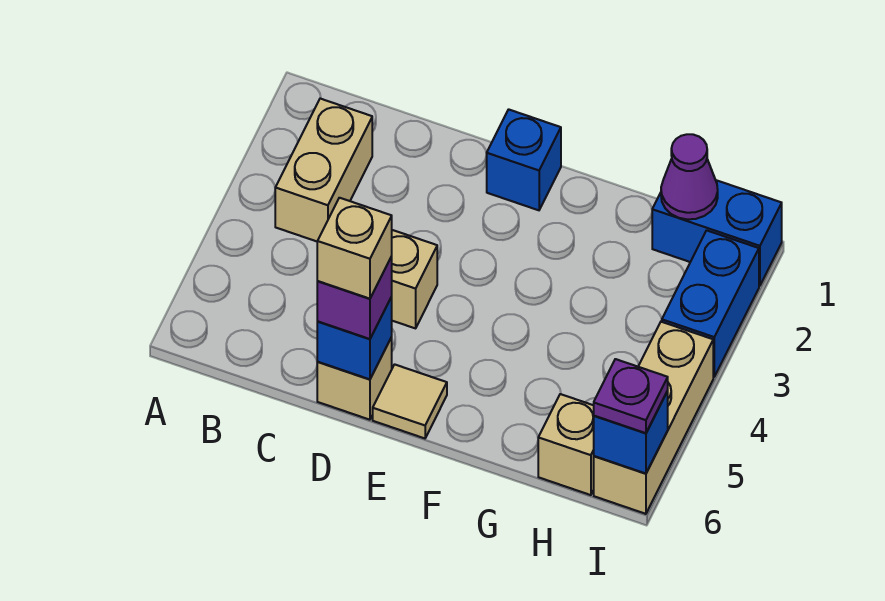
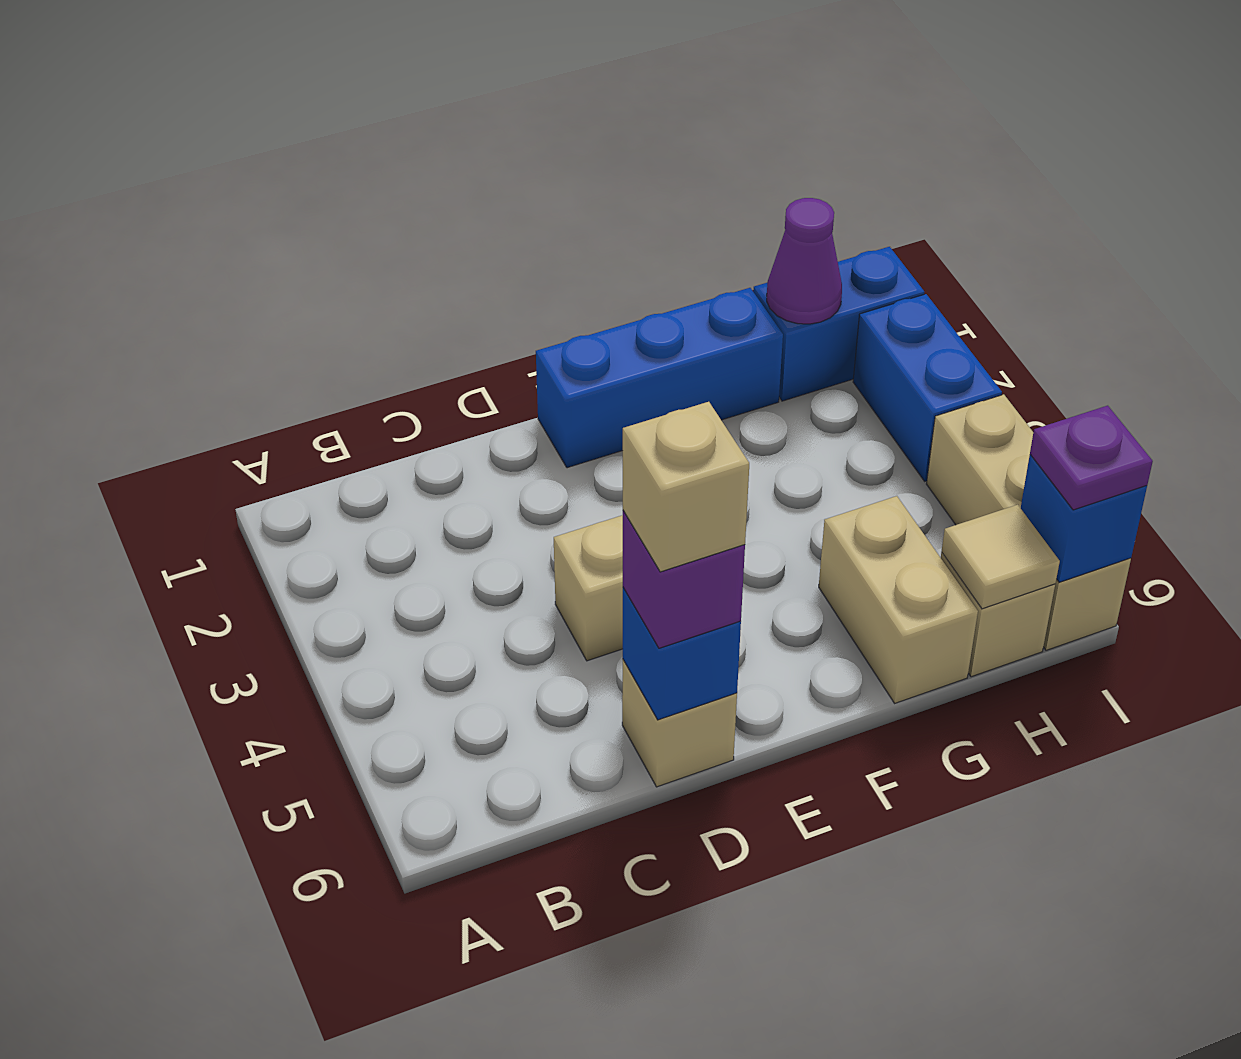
tan 1x2 brick [275,99,372,241] -> tan 1x2 brick moved to [819,496,978,703]
blue 1x1 brick [487,109,561,210] -> blue 1x3 brick [536,288,783,468]
tan 1x1 tile [373,364,447,438] -> tan 1x1 tile moved to [942,505,1060,609]

